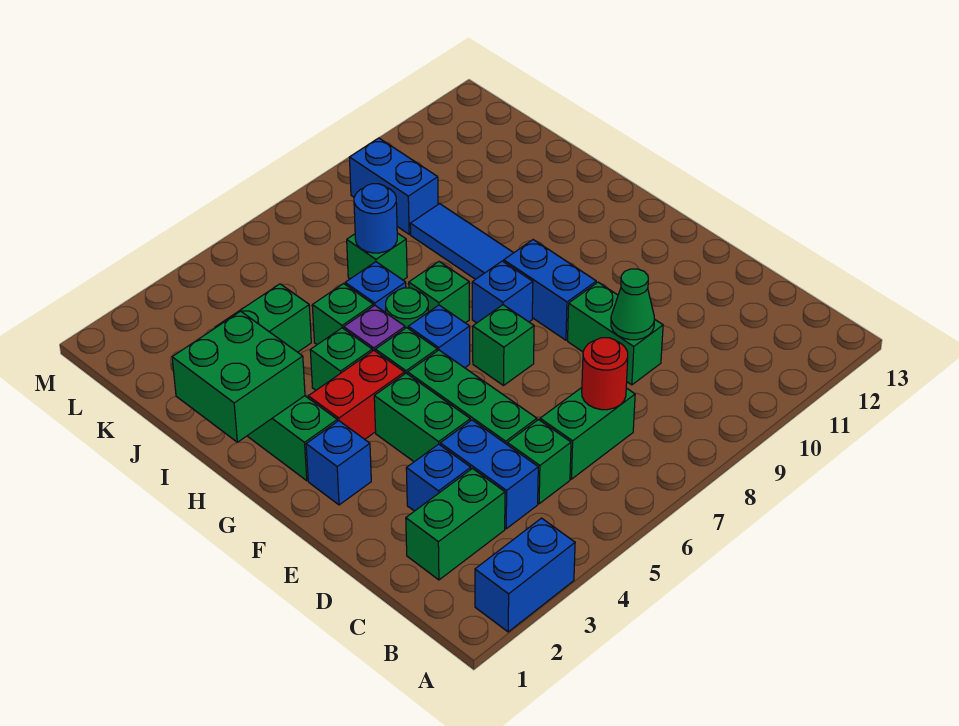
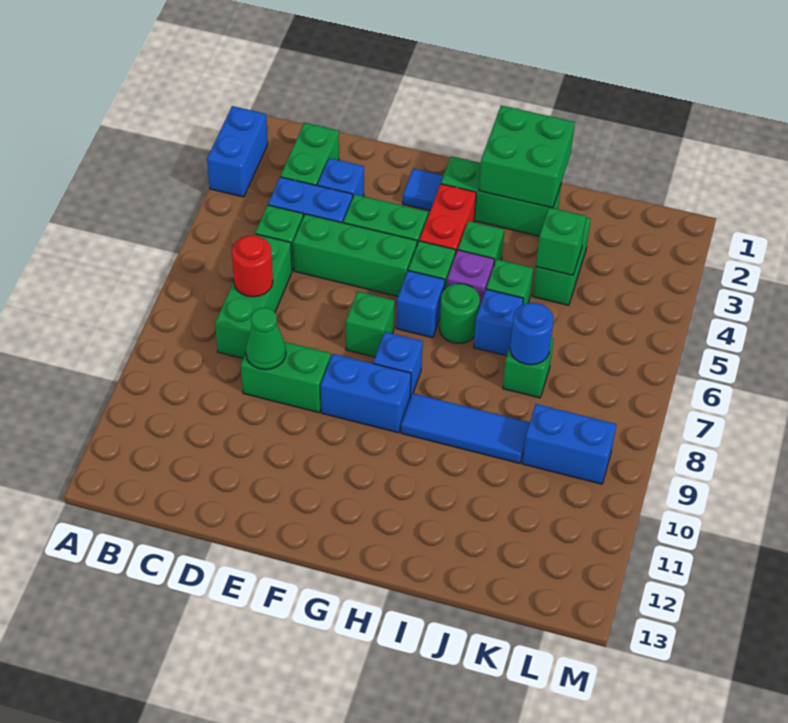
green 1x2 brick [540,388,635,479] -> green 1x3 brick [215,234,292,358]
blue 1x1 brick [306,421,371,505] -> blue 1x1 tile [403,169,444,211]
green 1x1 brick [409,262,469,323] -> green 1x1 brick moved to [536,207,586,275]

